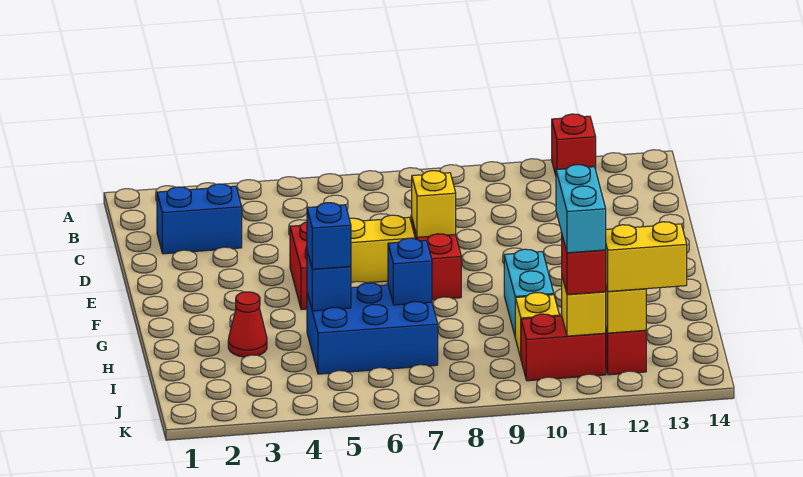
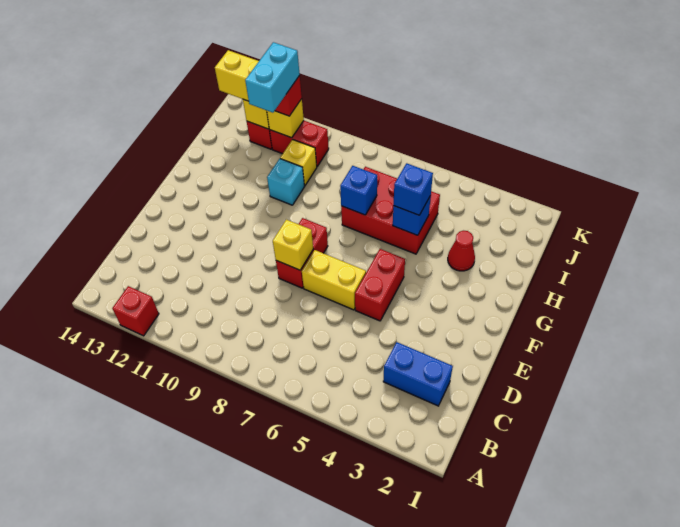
cyan 1x2 brick [504,249,554,335] -> cyan 1x1 brick [267,159,304,205]
blue 2x3 brick [307,283,438,374] -> red 2x3 brick [341,167,440,254]

